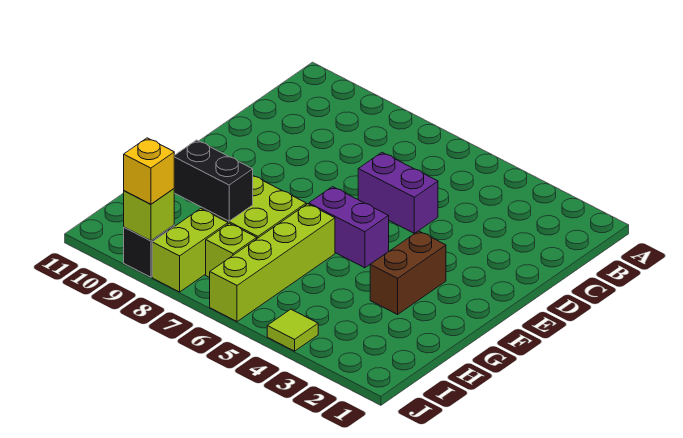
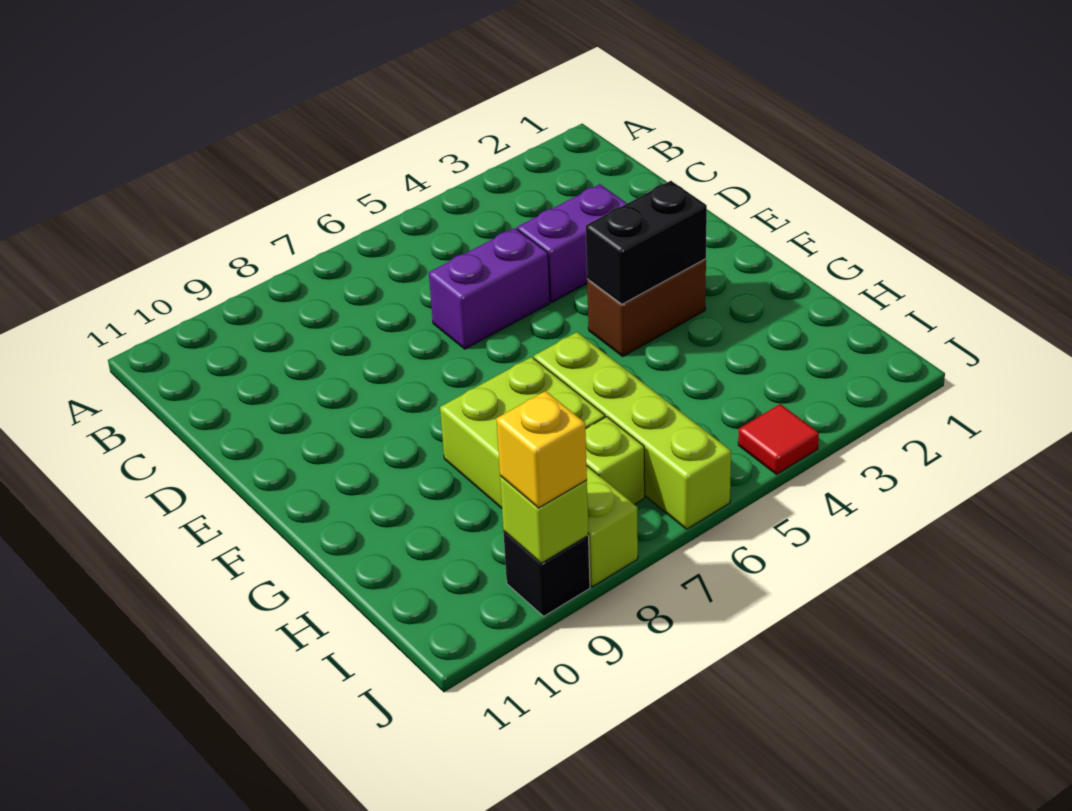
brown 1x2 brick [370,231,446,314] -> brown 1x2 brick turned to [587,259,706,356]
purple 1x2 brick [309,187,389,268] -> purple 1x2 brick moved to [517,184,627,302]
black 1x2 brick [174,140,253,221] -> black 1x2 brick moved to [586,181,707,304]
lime 1x1 tile [267,309,318,351] -> red 1x1 tile [738,404,819,474]

